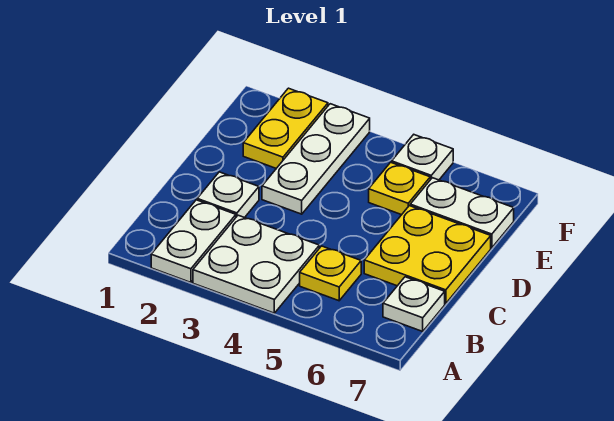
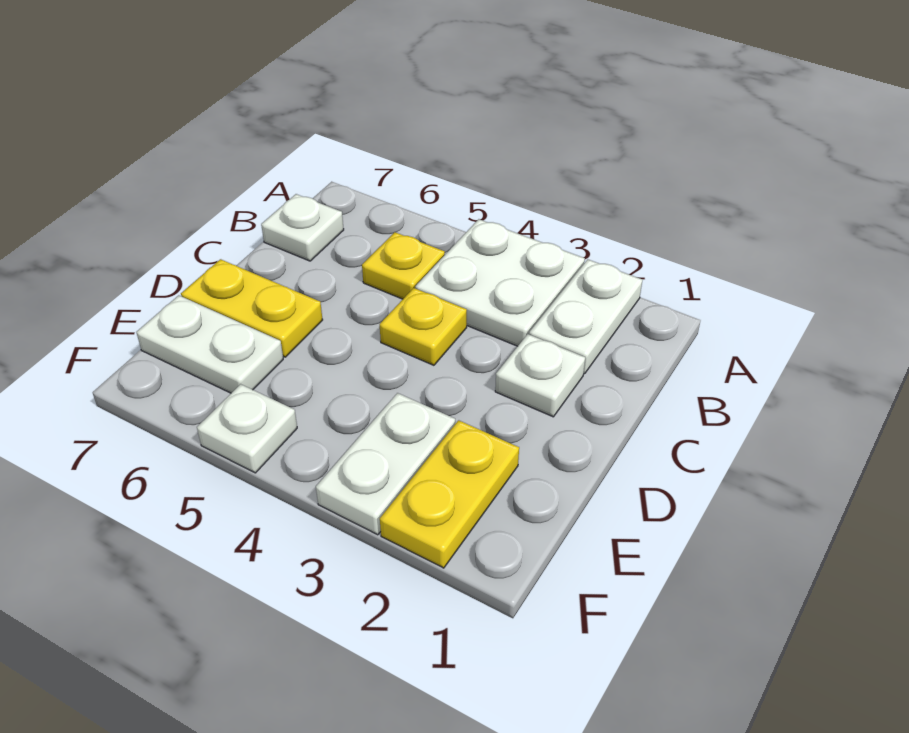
yellow 2x2 plate [364,206,491,304] -> yellow 1x2 plate [181,259,323,357]
white 1x3 plate [262,104,370,214] -> white 1x2 plate [316,393,455,535]
yellow 1x1 plate [369,162,430,215] -> yellow 1x1 plate moved to [380,288,467,365]

